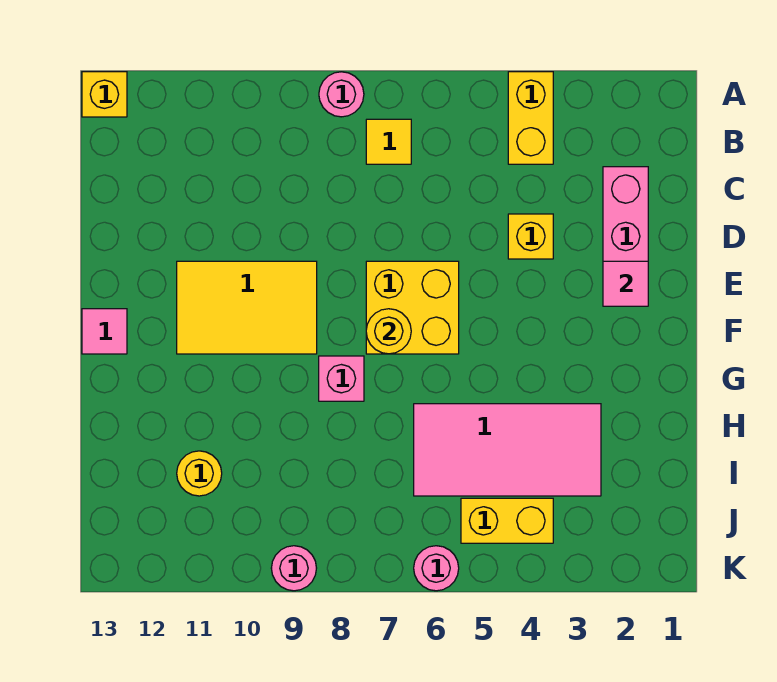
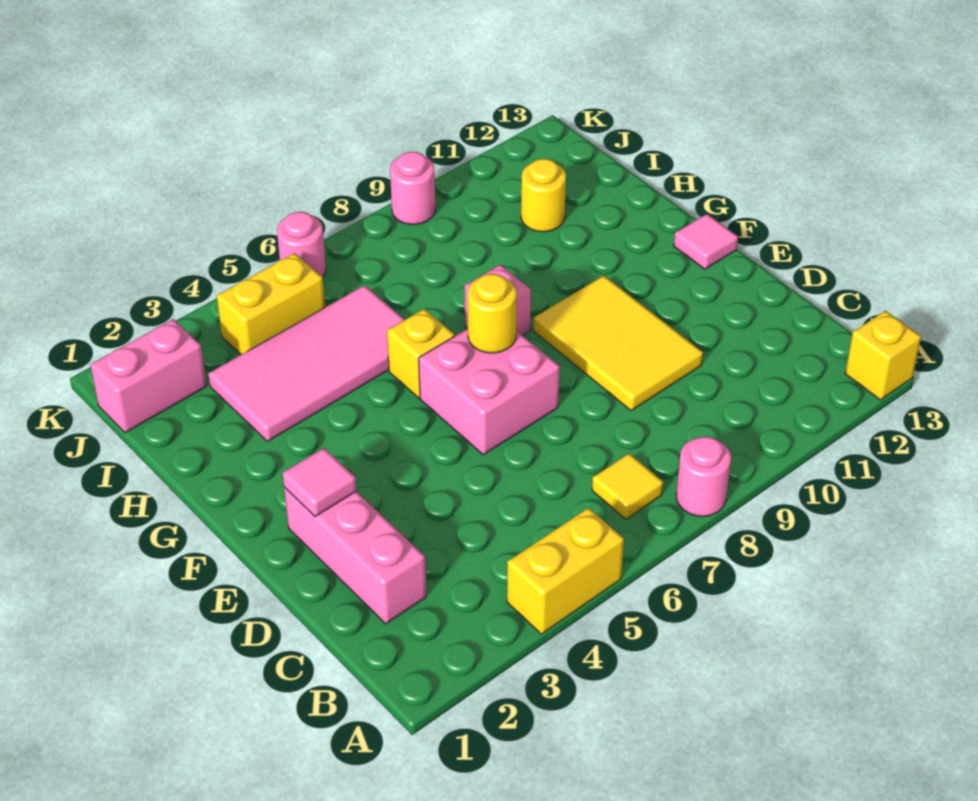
yellow 1x2 brick [508,72,553,164] -> yellow 1x2 brick turned to [507,508,624,634]
yellow 1x1 brick [508,214,553,259] -> yellow 1x1 brick moved to [387,309,455,398]
yellow 2x2 brick [366,261,459,354] -> pink 2x2 brick [419,329,560,455]
yellow 2x3 tile [177,261,317,354] -> yellow 2x3 tile turned to [533,276,703,411]
none -> pink 1x2 brick [90,319,207,433]

